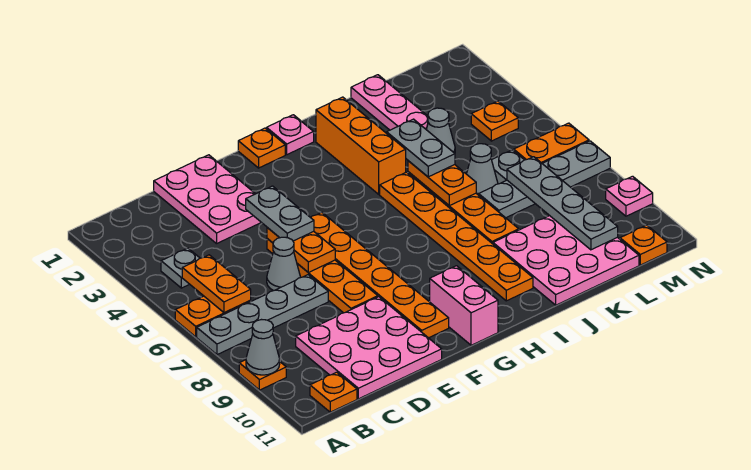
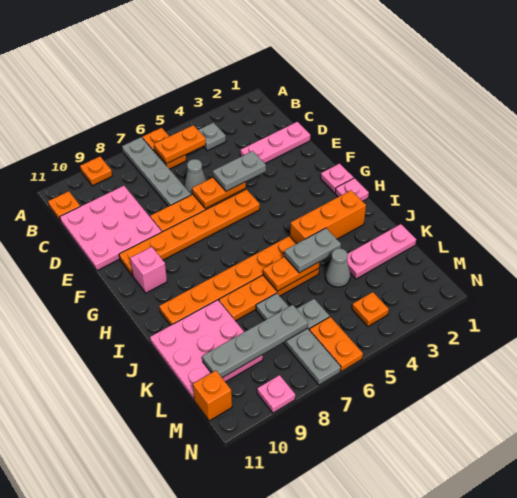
grey 1x1 cone [246,320,280,375] -> none
pink 2x3 plate [154,155,261,244] -> pink 1x3 plate [240,122,310,163]
orange 1x1 plate [238,128,285,168] -> pink 1x1 plate [321,164,354,193]
pink 1x2 brick [430,266,498,345] -> pink 1x1 brick [130,247,167,293]
grey 1x1 cone [467,144,498,195] -> none
orange 1x1 plate [620,225,667,265] -> orange 1x1 brick [193,371,232,421]

